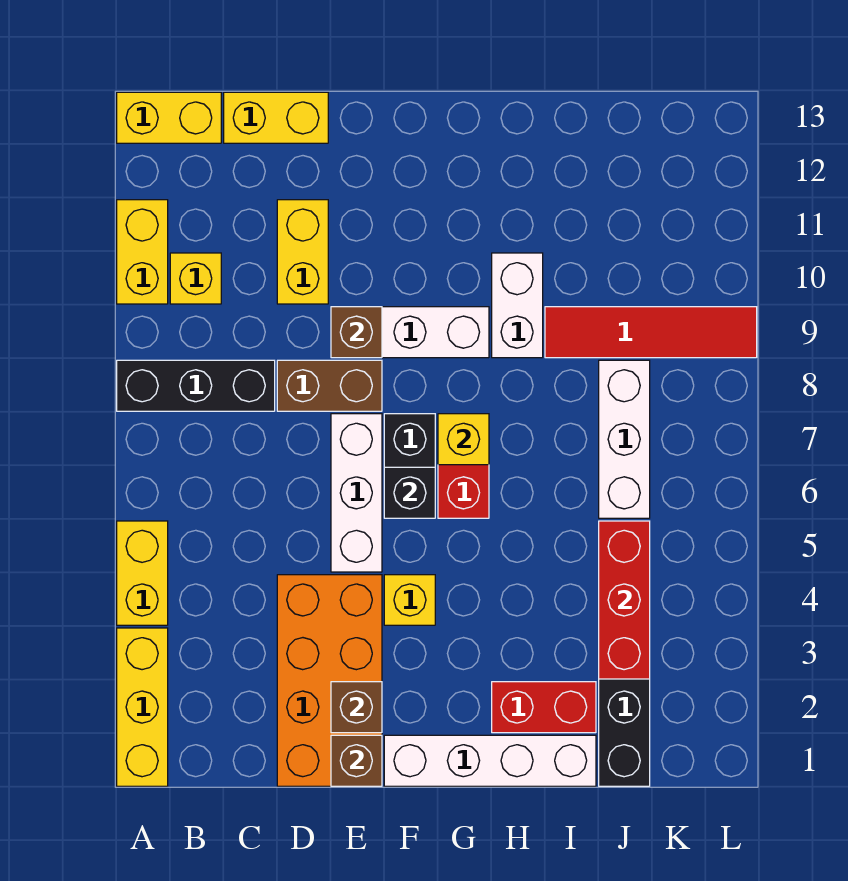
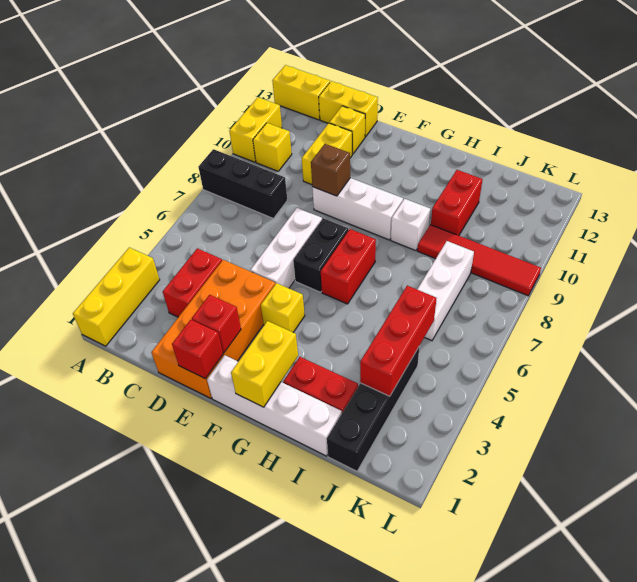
yellow 1x2 brick [117,521,168,625] -> yellow 1x2 brick moved to [231,321,298,407]
none -> red 1x2 brick [163,248,222,317]
brown 1x2 brick [277,360,382,411] -> none
brown 1x1 brick [331,735,382,786] -> red 1x1 brick [172,320,223,379]
brown 1x1 brick [331,682,382,733] -> red 1x1 brick [192,295,241,353]
black 1x1 brick [384,467,435,518] -> none
yellow 1x1 brick [438,414,489,465] -> yellow 1x1 brick moved to [329,106,365,154]
white 1x2 brick [492,253,543,358] -> white 1x1 brick [391,199,430,251]
none -> red 1x2 brick [431,170,483,236]

